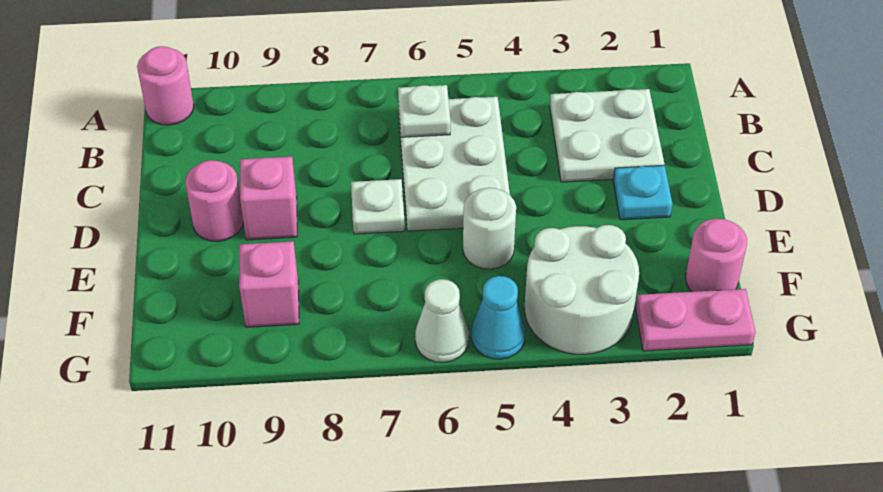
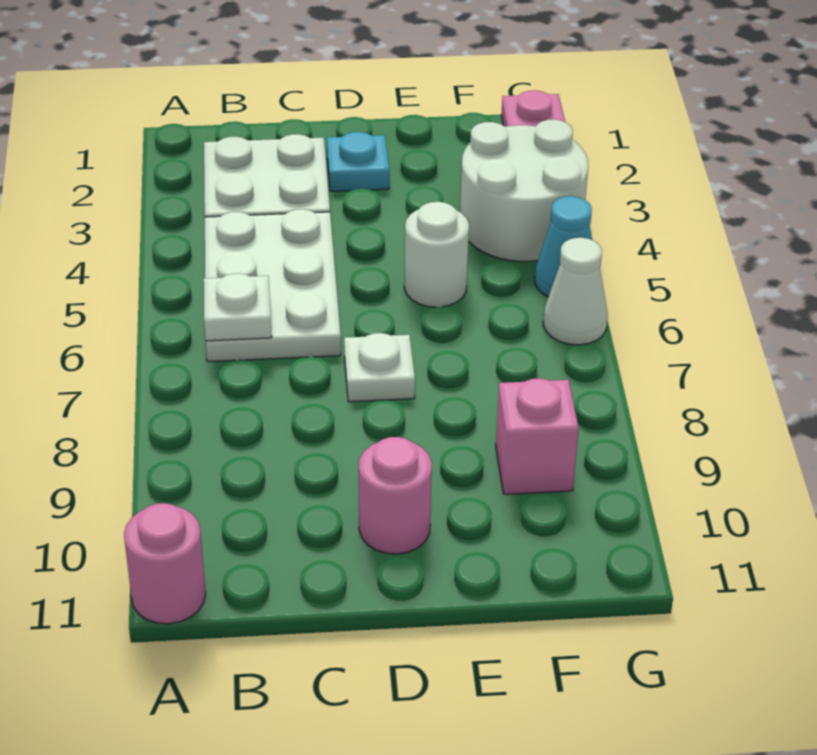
white 2x3 plate [399,97,510,231] -> white 2x3 plate turned to [205,209,341,362]
pink 1x1 brick [240,157,297,240] -> none
pink 1x1 round brick [686,219,747,292] -> none

